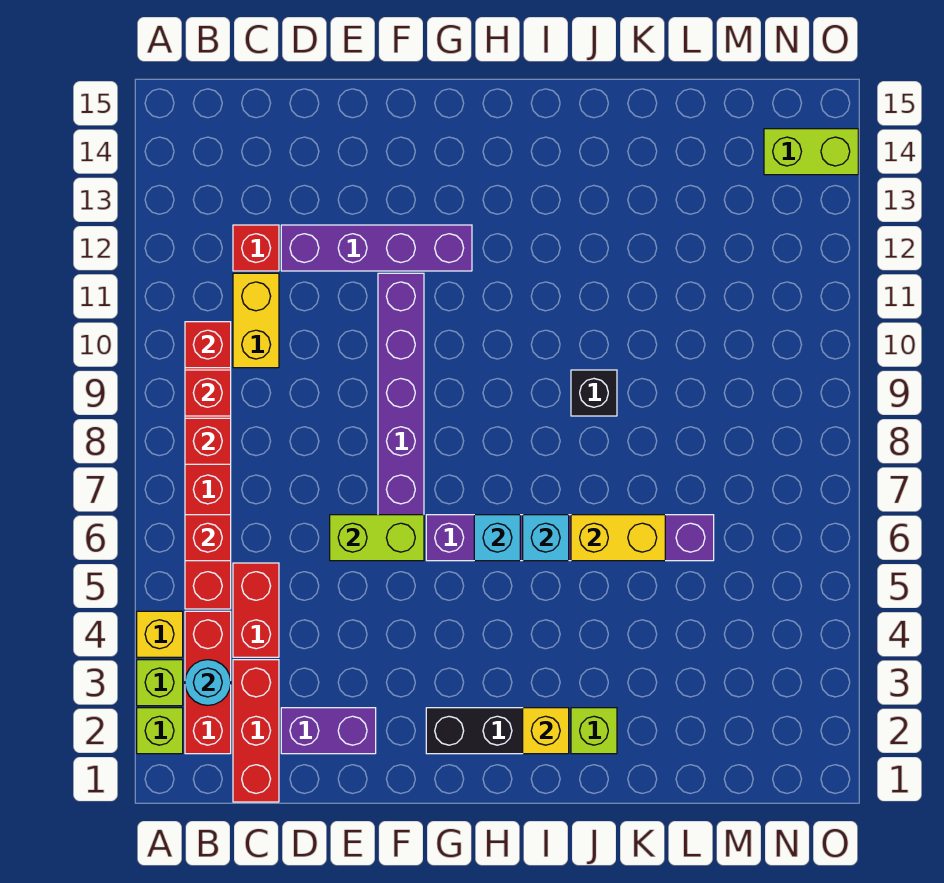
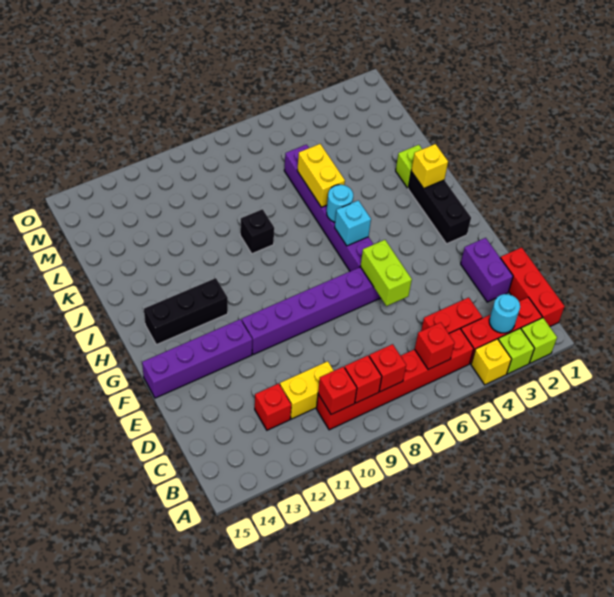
red 1x3 brick [233,660,279,802] -> red 1x3 brick turned to [501,247,565,327]
purple 1x4 brick [281,225,472,271] -> purple 1x4 brick turned to [142,319,252,398]
none -> black 1x3 brick [144,278,228,345]
cyan 1x1 brick [523,515,569,561] -> cyan 1x1 round brick [327,185,353,222]
lime 1x2 brick [764,129,858,175] -> none

